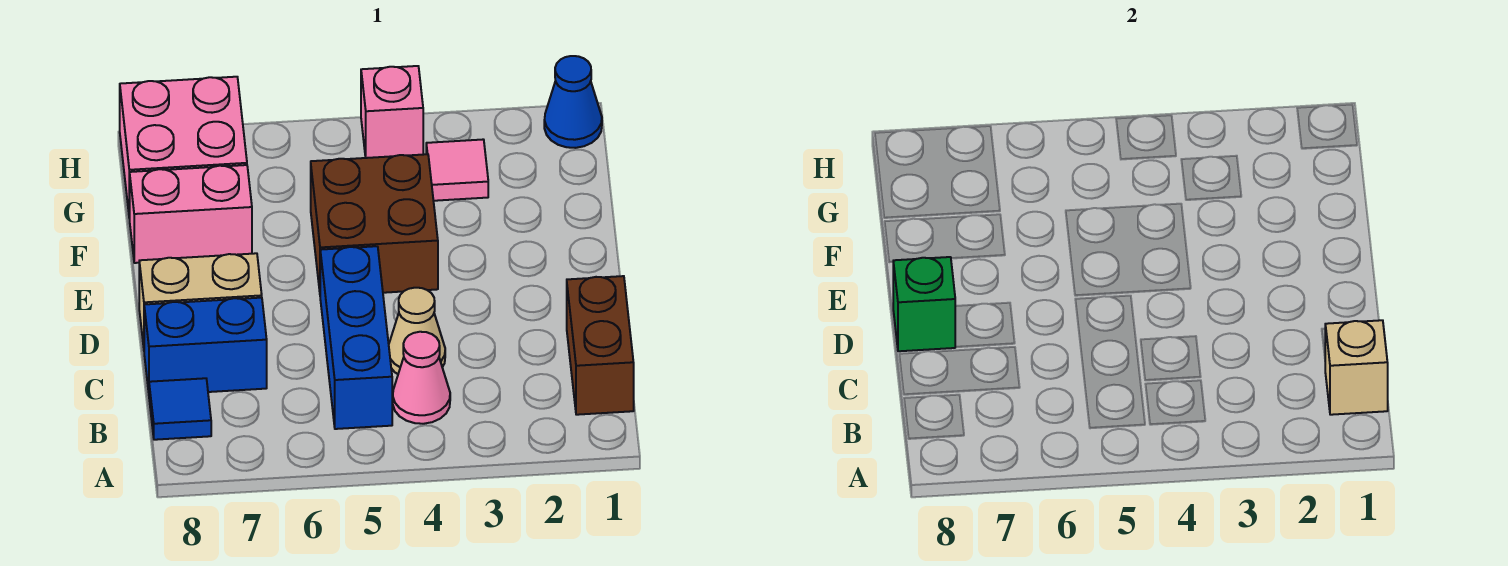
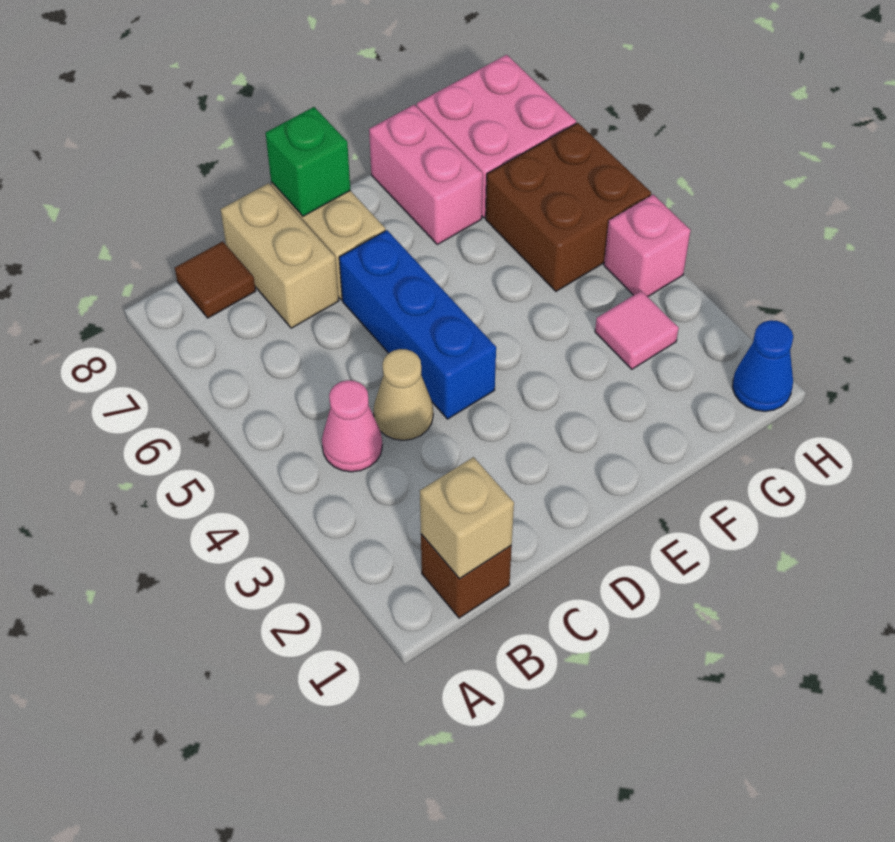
brown 1x2 brick [567,276,634,415] -> brown 1x1 brick [421,534,512,618]
blue 1x3 brick [320,246,392,429] -> blue 1x3 brick turned to [339,230,496,419]
blue 1x1 tile [149,378,211,440] -> brown 1x1 tile [175,241,256,318]
blue 1x2 brick [144,298,267,392] -> tan 1x2 brick [221,183,338,328]
brown 2x2 brick [311,154,438,293] -> brown 2x2 brick moved to [486,123,651,291]

